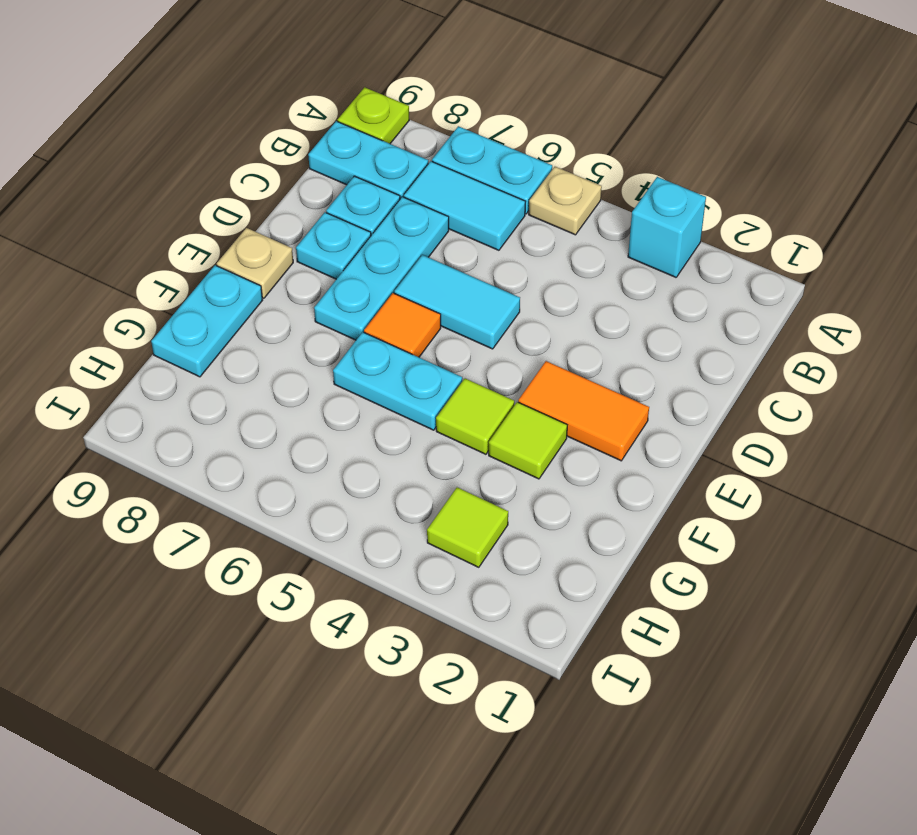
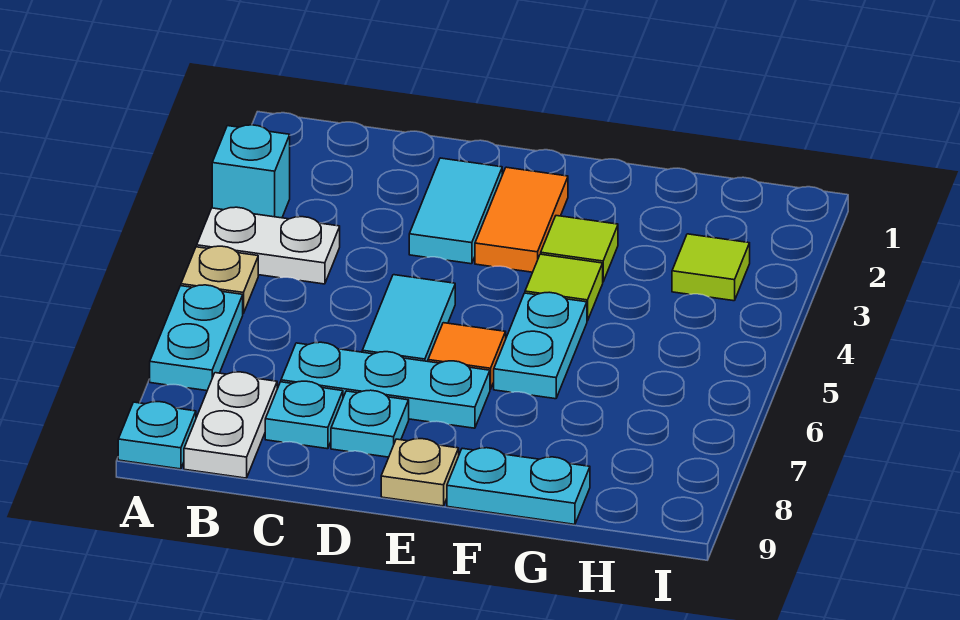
none -> white 1x2 plate [197,207,340,284]
lime 1x1 plate [338,87,409,144] -> cyan 1x1 plate [118,402,196,469]
cyan 1x2 tile [404,161,526,250] -> cyan 1x2 tile moved to [409,158,502,264]
cyan 1x2 plate [308,121,428,199] -> white 1x2 plate [184,372,277,478]

